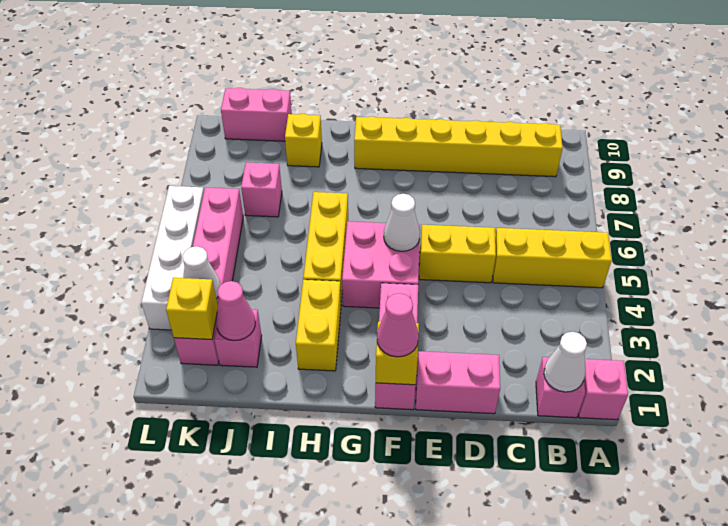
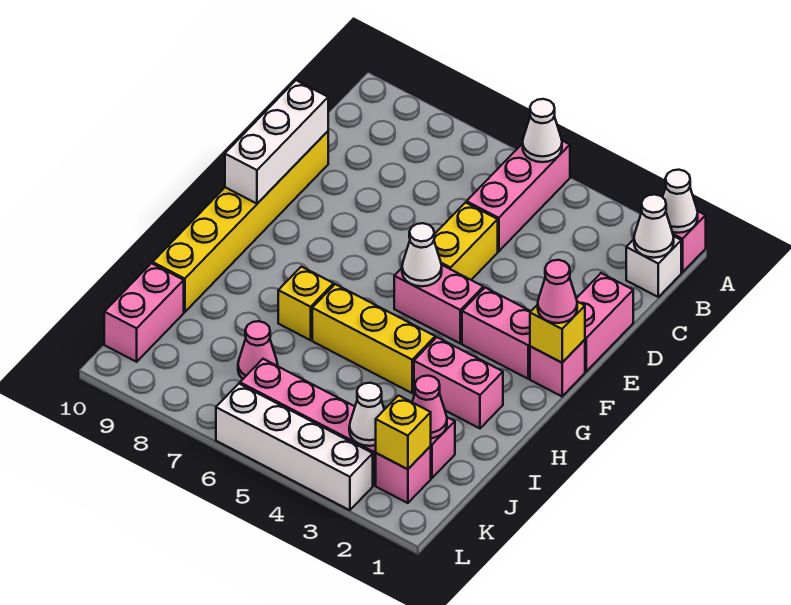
none -> white 1x1 cone [663,170,698,233]
yellow 1x3 brick [493,228,612,288] -> pink 1x3 brick [467,141,570,251]
none -> white 1x1 cone [523,99,562,162]
pink 1x1 brick [536,357,585,418] -> white 1x1 brick [626,236,681,297]
yellow 1x6 brick [354,116,563,177] -> yellow 1x6 brick moved to [153,131,328,312]
none -> white 1x3 brick [225,80,328,204]
pink 2x2 brick [342,221,420,308] -> pink 1x2 brick [394,265,483,343]
yellow 1x2 brick [296,280,341,371] -> pink 1x2 brick [414,337,503,428]
yellow 1x1 brick [285,114,322,167] -> yellow 1x1 brick moved to [278,267,334,340]
pink 1x1 brick [241,162,282,217] -> pink 1x1 cone [238,321,278,379]

